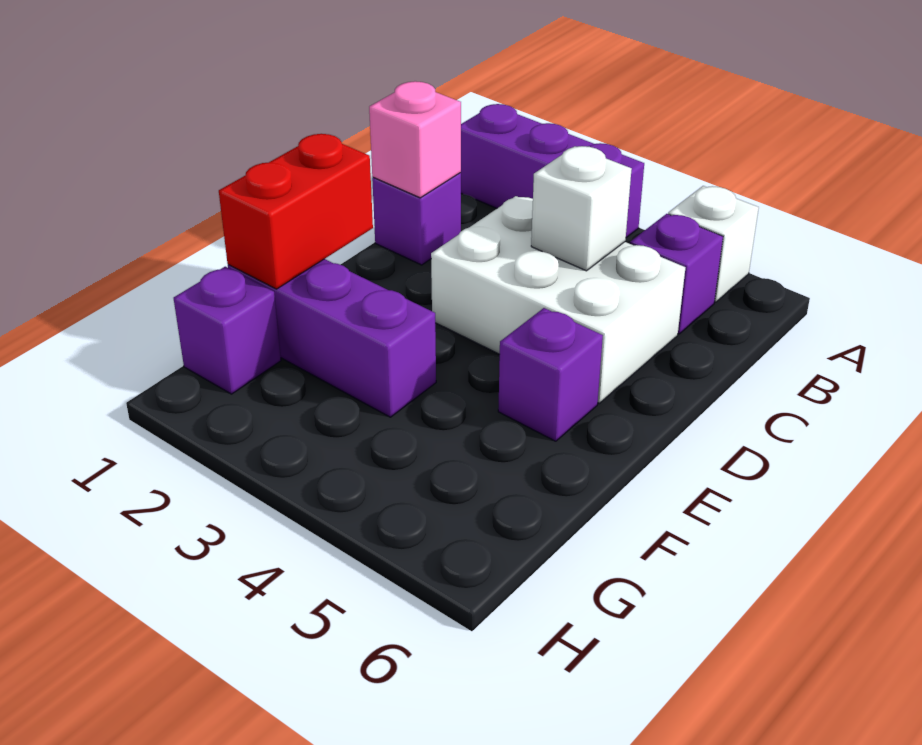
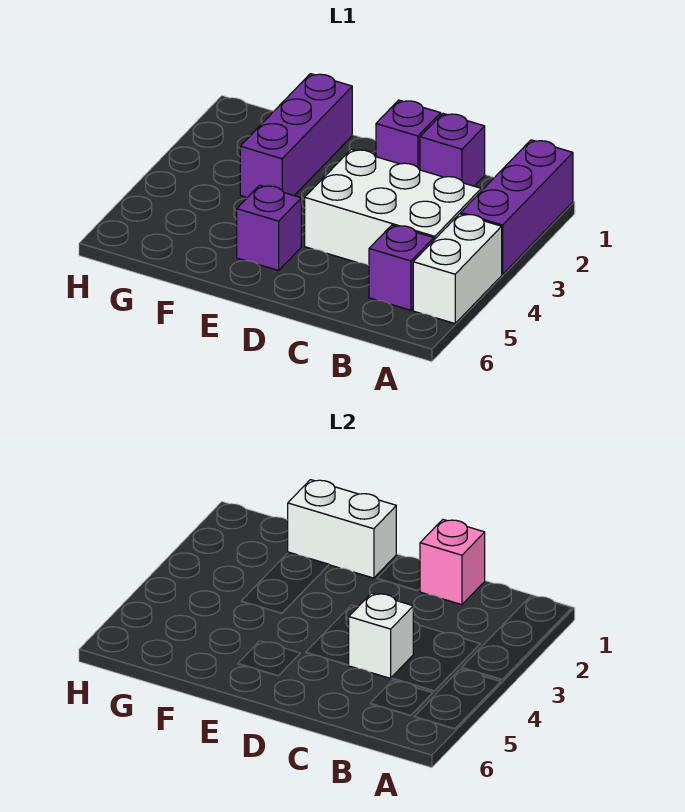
white 1x1 brick [668,186,759,302] -> white 1x2 brick [413,214,502,324]
white 2x3 brick [431,196,685,403] -> white 2x3 brick turned to [305,149,481,265]
red 1x2 brick [219,134,373,289] -> white 1x2 brick [288,480,396,578]
purple 1x1 brick [174,267,281,394] -> purple 1x1 brick moved to [376,100,441,170]

